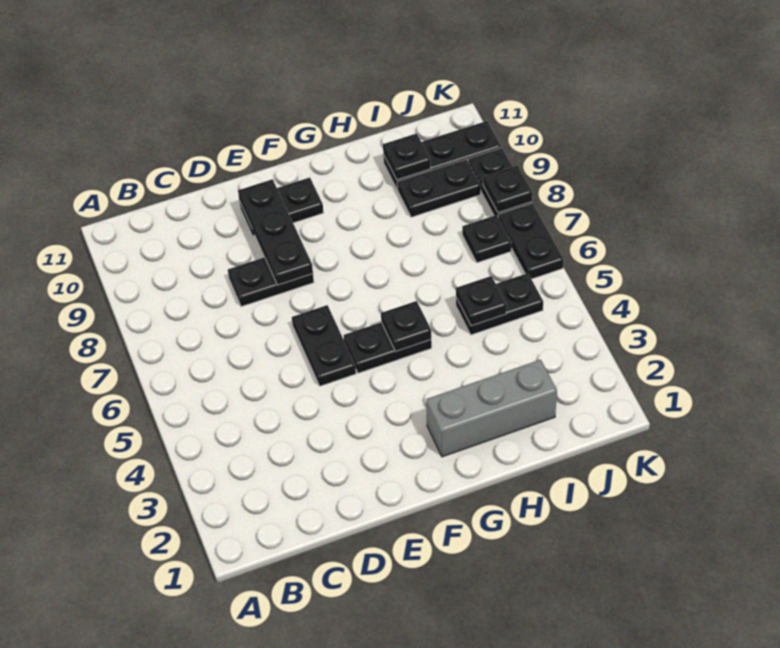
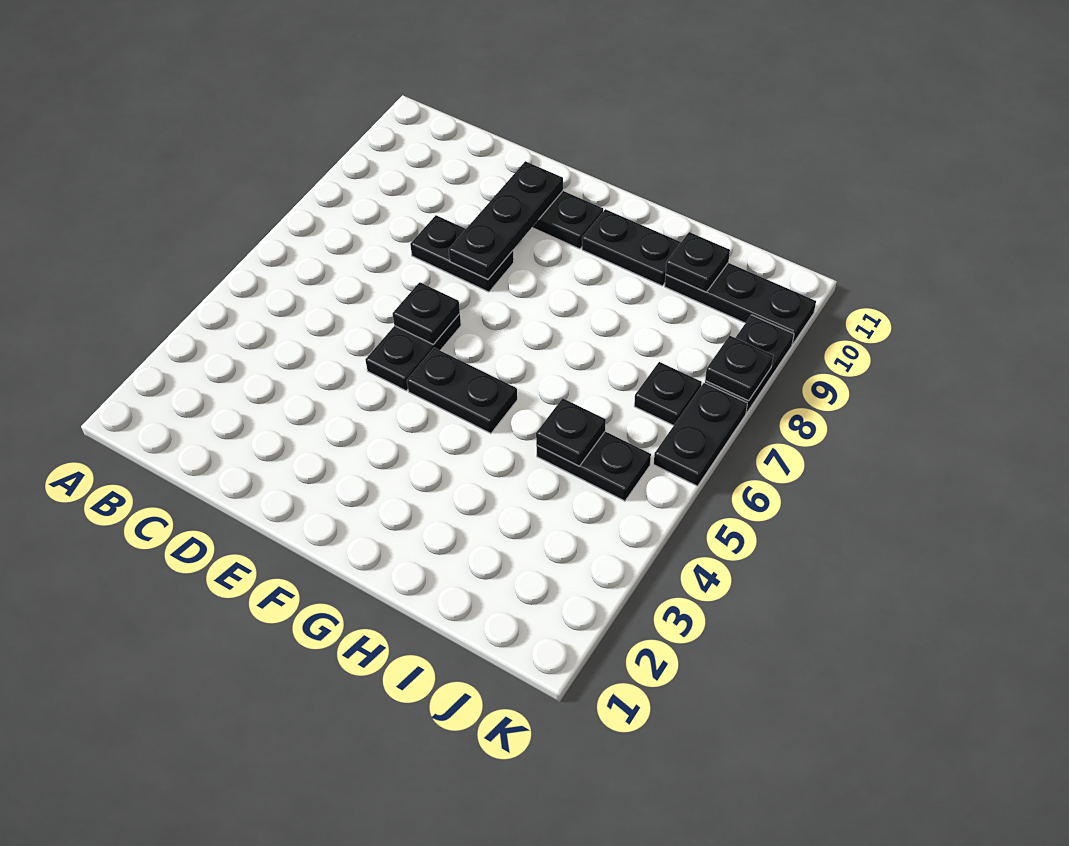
grey 1x3 brick [426,360,557,457] -> none
black 1x1 plate [381,301,431,351] -> black 1x1 plate moved to [393,282,460,344]
black 1x2 plate [397,159,481,217] -> black 1x2 plate moved to [582,209,681,286]

